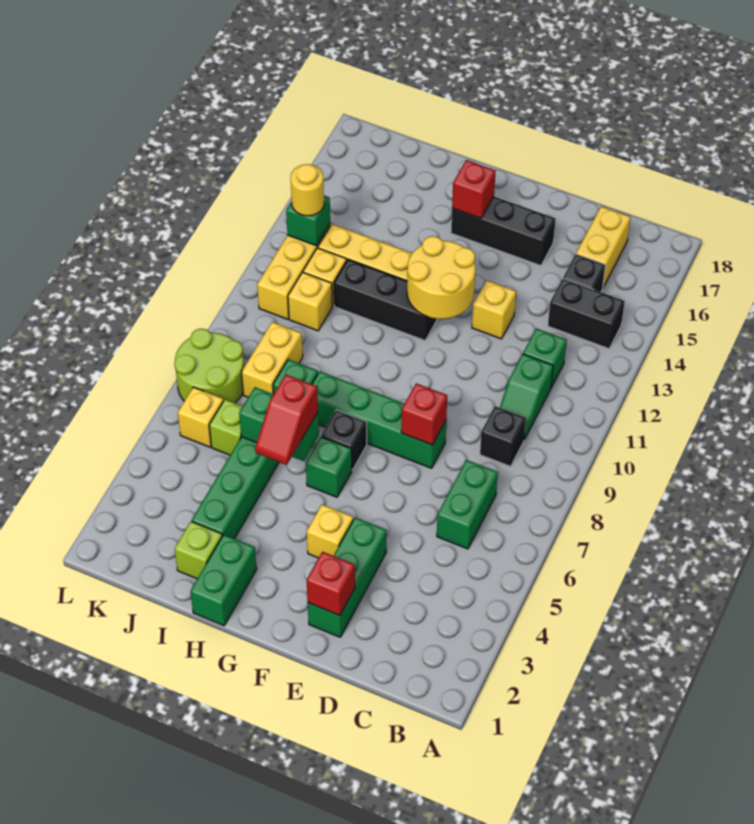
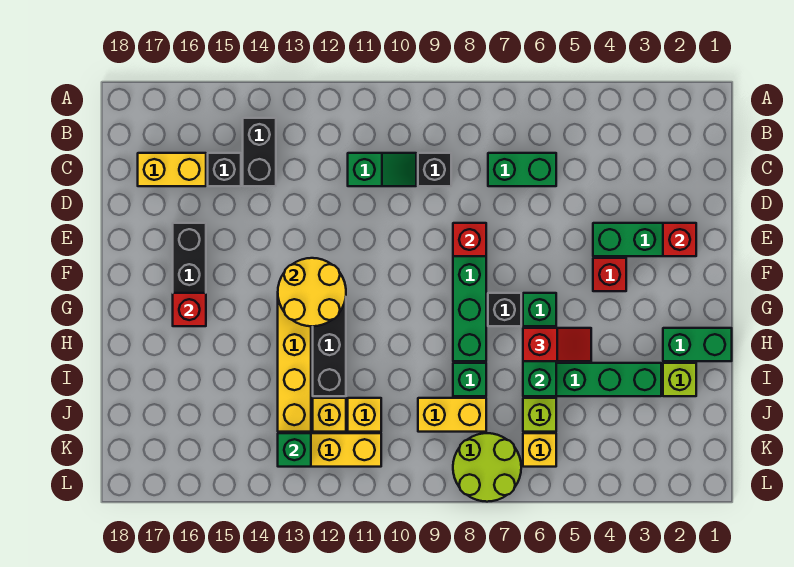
green 1x1 brick [523,328,567,388] -> none
yellow 1x1 brick [472,280,516,339] -> none
yellow 1x1 brick [307,504,353,558] -> red 1x1 brick [593,258,626,291]
yellow 1x1 round brick [291,164,324,216] -> none

